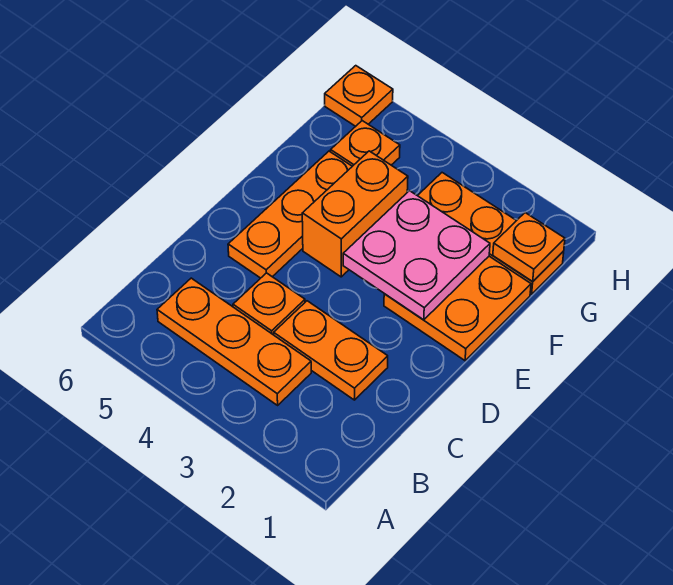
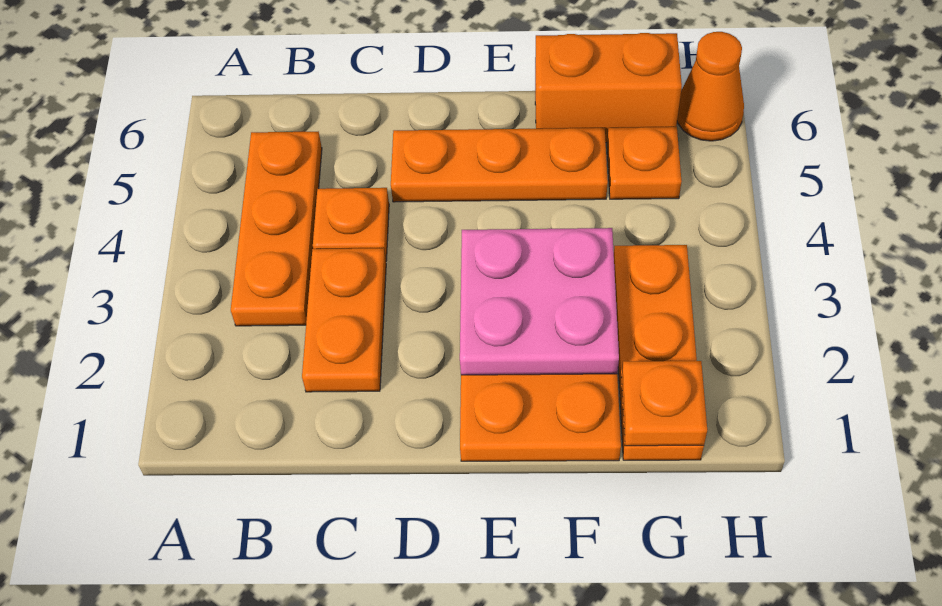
orange 1x2 brick [302,151,408,277] -> orange 1x2 brick moved to [535,33,682,143]
orange 1x1 plate [325,66,393,126] -> orange 1x1 cone [677,32,744,141]

